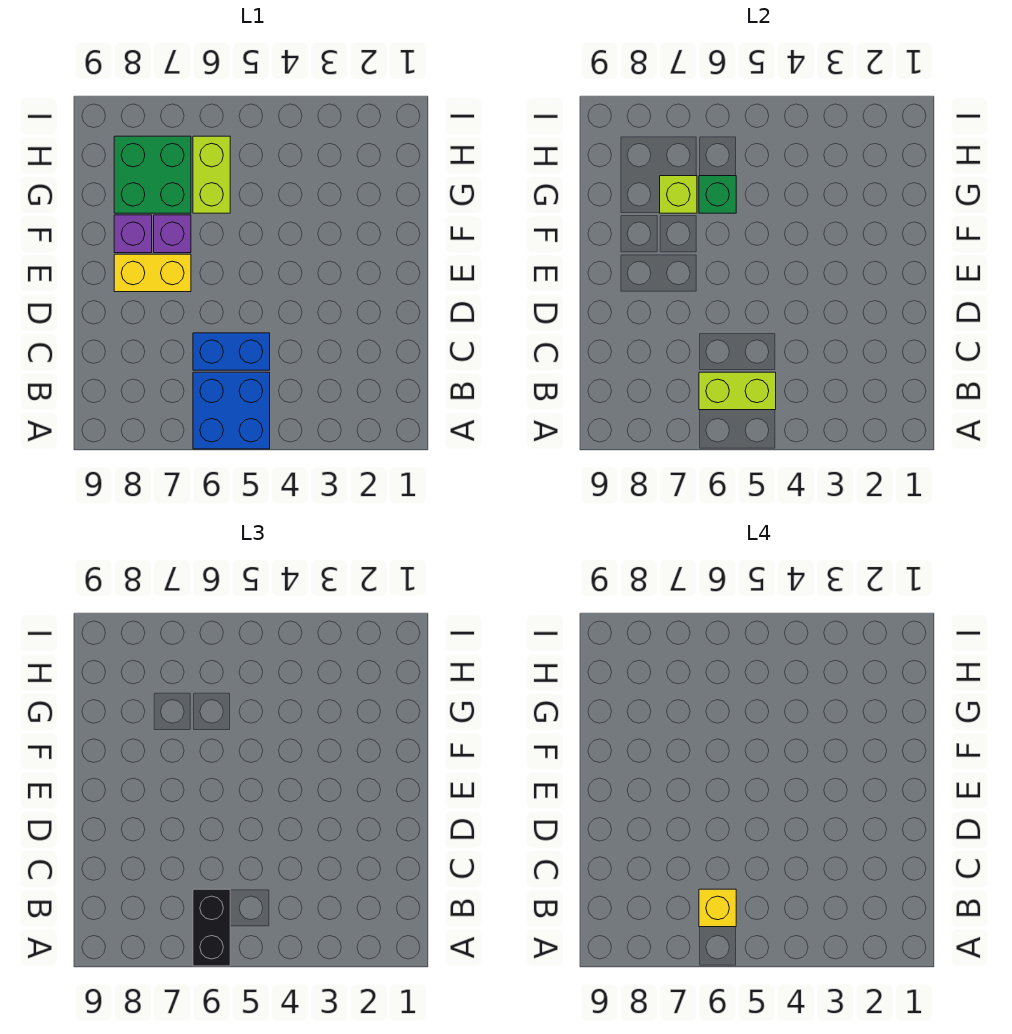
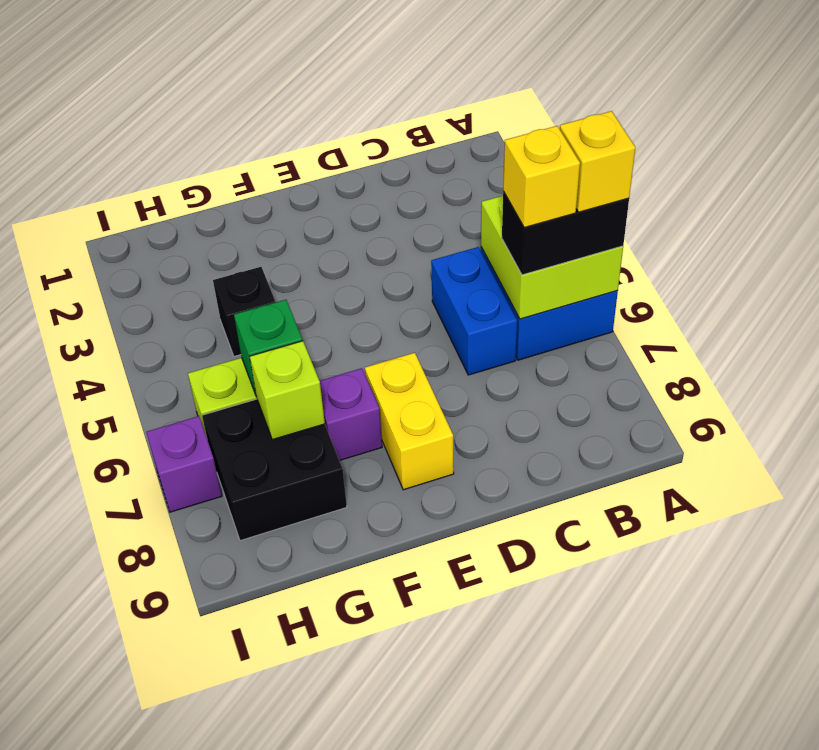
none -> yellow 1x1 brick [560,111,635,212]
lime 1x2 brick [699,372,776,410] -> lime 2x2 brick [481,196,623,319]
purple 1x1 brick [114,215,152,253] -> purple 1x1 brick moved to [146,416,222,512]
none -> black 1x1 brick [213,267,276,356]
green 2x2 brick [114,136,191,213] -> black 2x2 brick [202,399,347,541]

